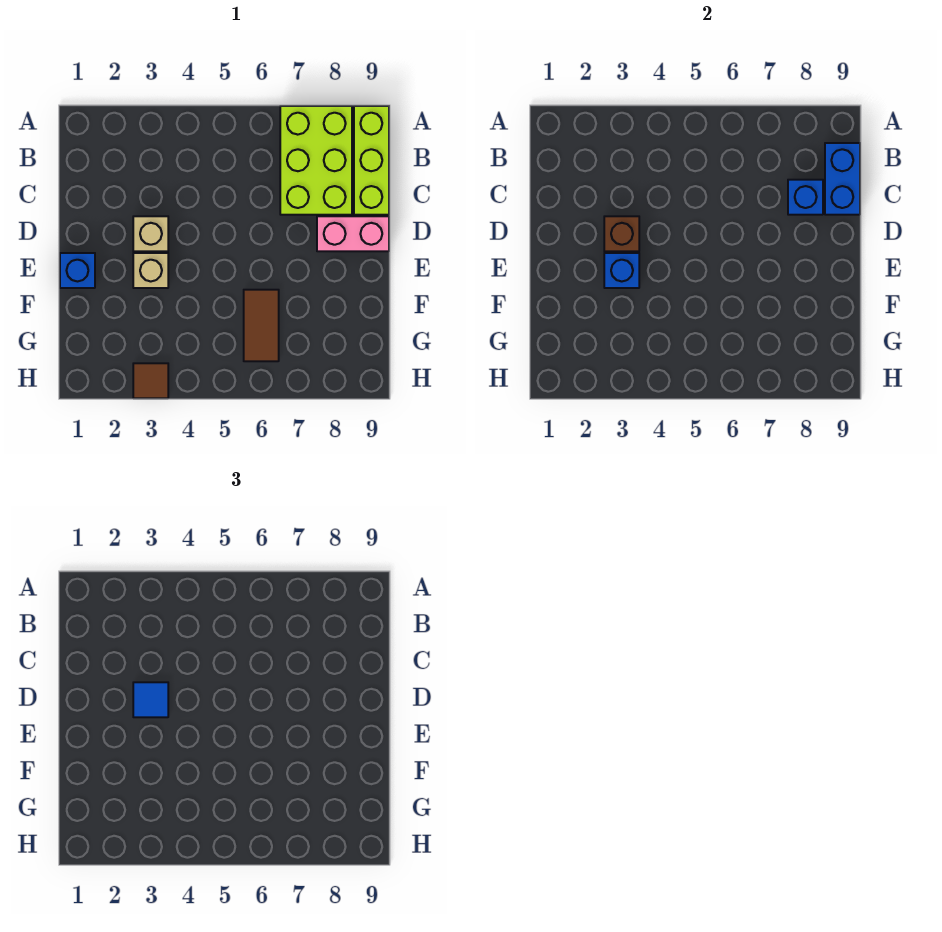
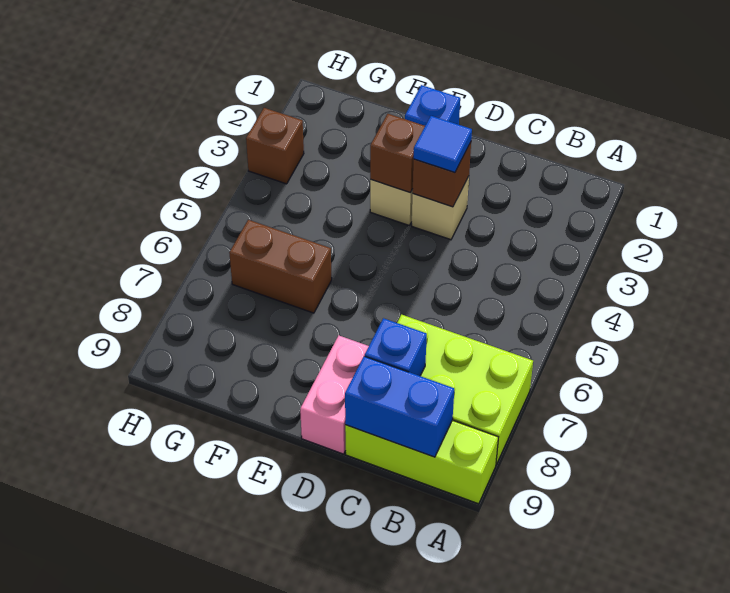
blue 1x1 brick [604,253,639,288] -> brown 1x1 brick [370,114,425,192]
brown 1x2 tile [244,290,279,361] -> brown 1x2 brick [229,220,332,313]
brown 1x1 tile [133,363,168,398] -> brown 1x1 brick [246,108,304,184]

